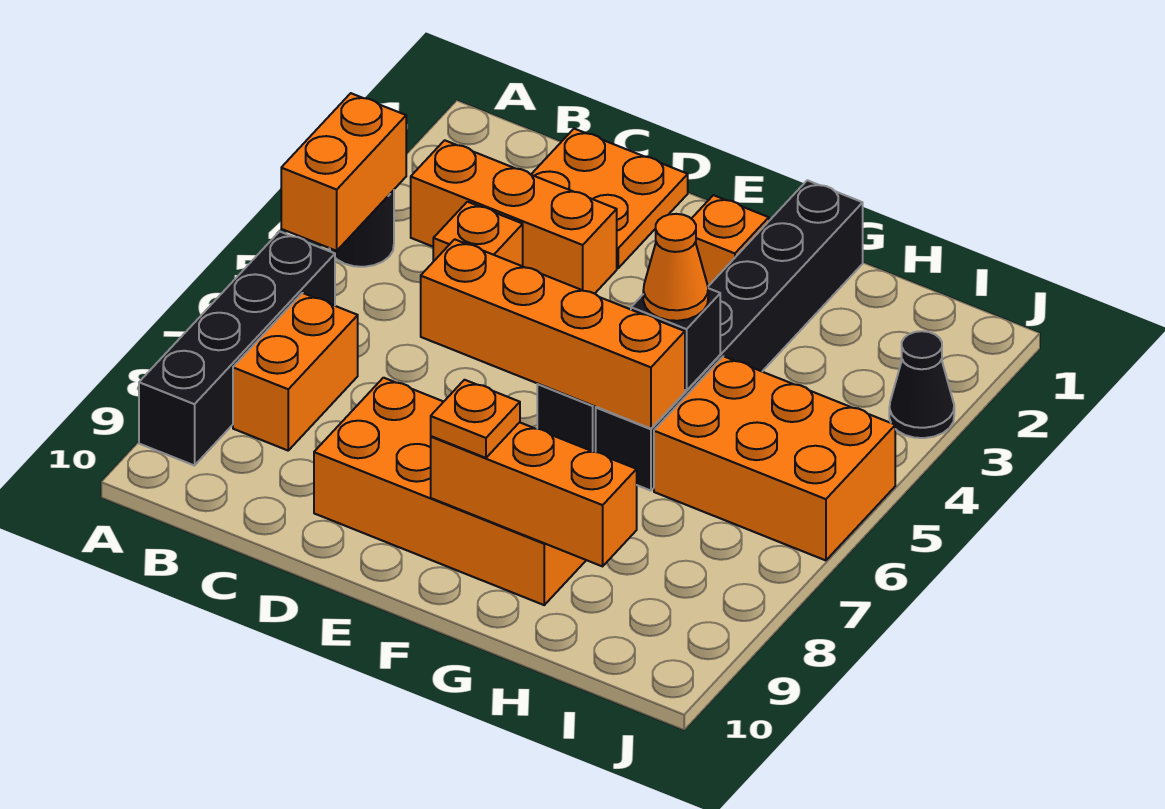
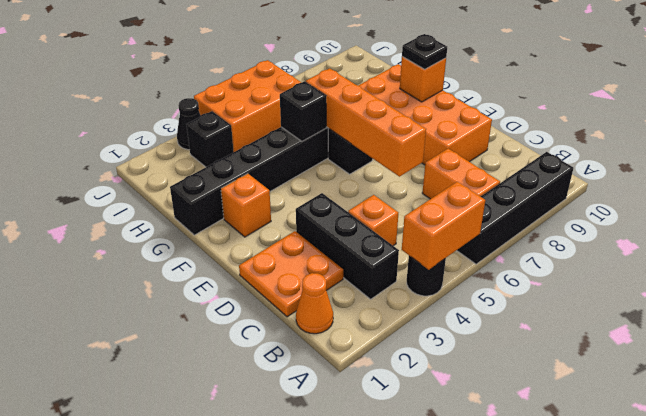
orange 1x3 brick [411,140,617,294] -> black 1x3 brick [296,193,399,299]
orange 1x2 brick [233,293,358,450] -> orange 1x2 brick turned to [422,149,500,199]
orange 1x3 brick [431,422,637,566] -> orange 1x1 brick [400,57,446,102]
orange 1x1 plate [431,380,520,458] -> black 1x1 plate [402,34,447,69]
orange 1x1 cone [643,214,708,321] -> orange 1x1 cone moved to [296,273,333,334]
orange 2x3 brick [654,356,895,560] -> orange 2x3 brick turned to [194,60,301,152]
none -> black 1x1 brick [187,111,234,167]

